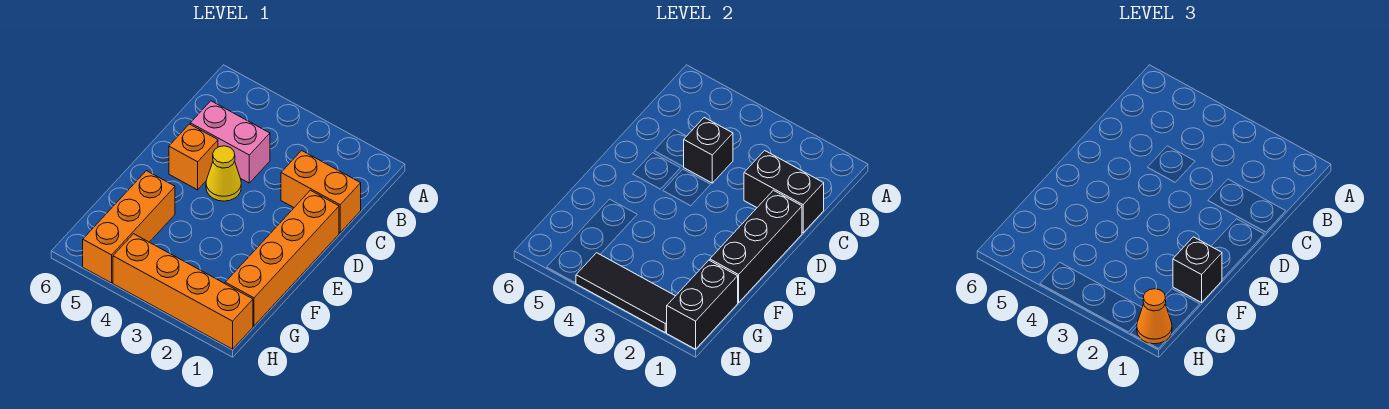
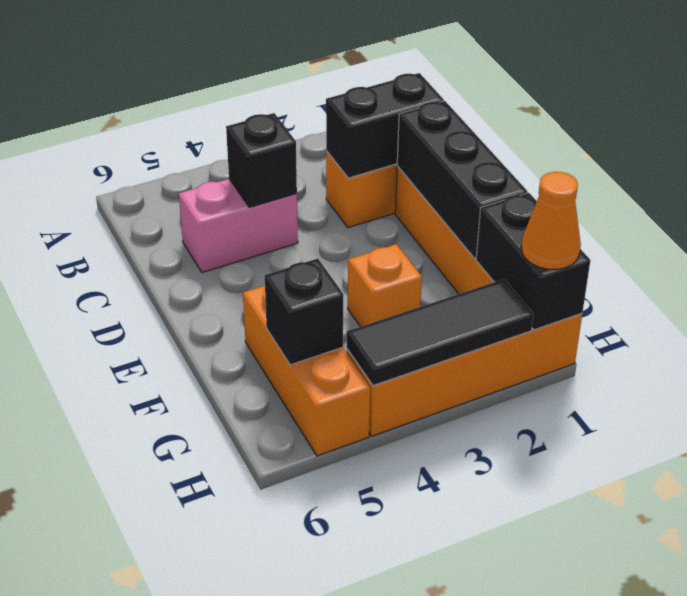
yellow 1x1 cone [206,146,241,201] -> none
orange 1x1 brick [169,124,218,190] -> orange 1x1 brick moved to [348,244,422,327]
black 1x1 brick [1173,237,1222,303] -> black 1x1 brick moved to [265,259,343,365]

